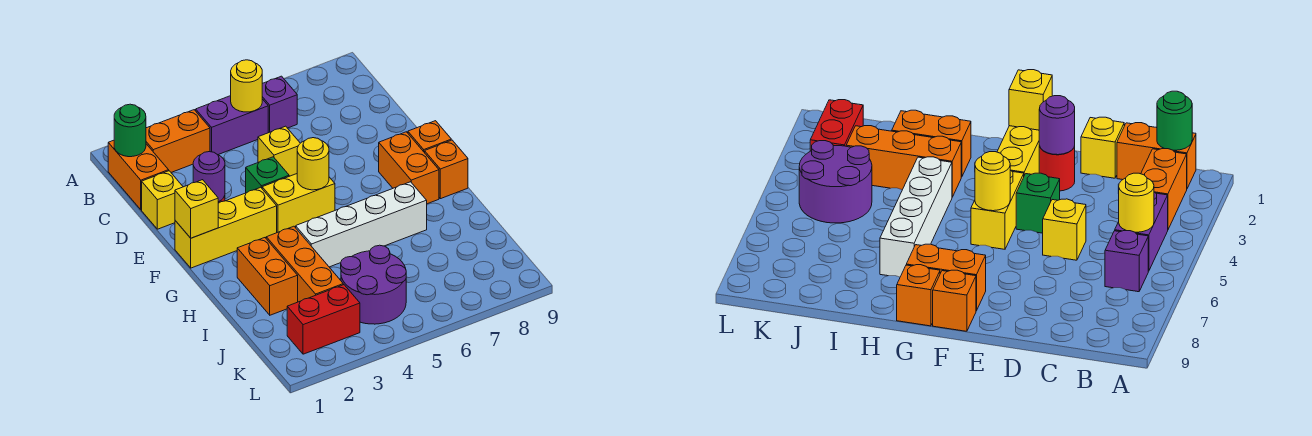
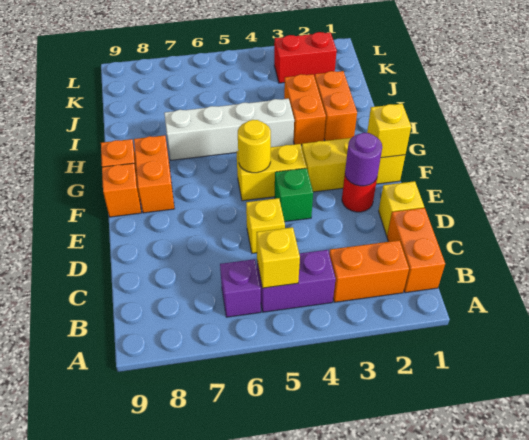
green 1x1 round brick [114,104,146,157] -> none
yellow 1x1 round brick [231,60,262,112] -> yellow 1x1 brick [257,227,300,288]
orange 1x3 brick [266,226,343,302] -> orange 1x2 brick [284,74,326,145]
purple 2x2 round brick [341,245,406,324] -> none

